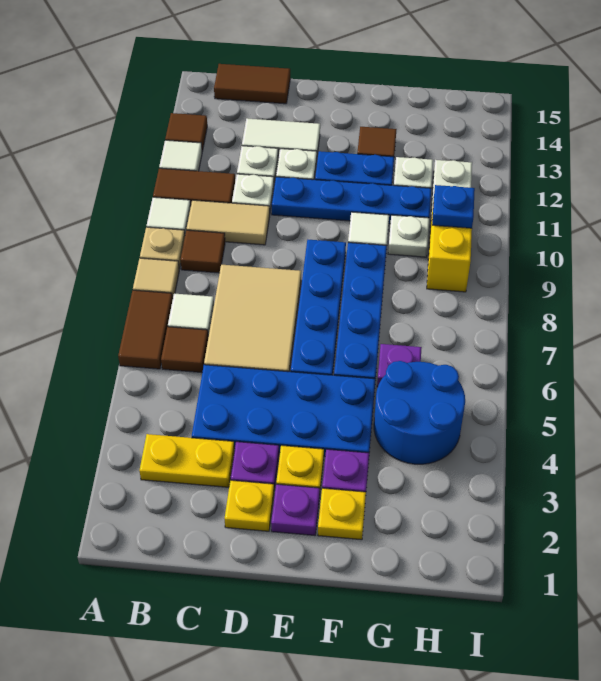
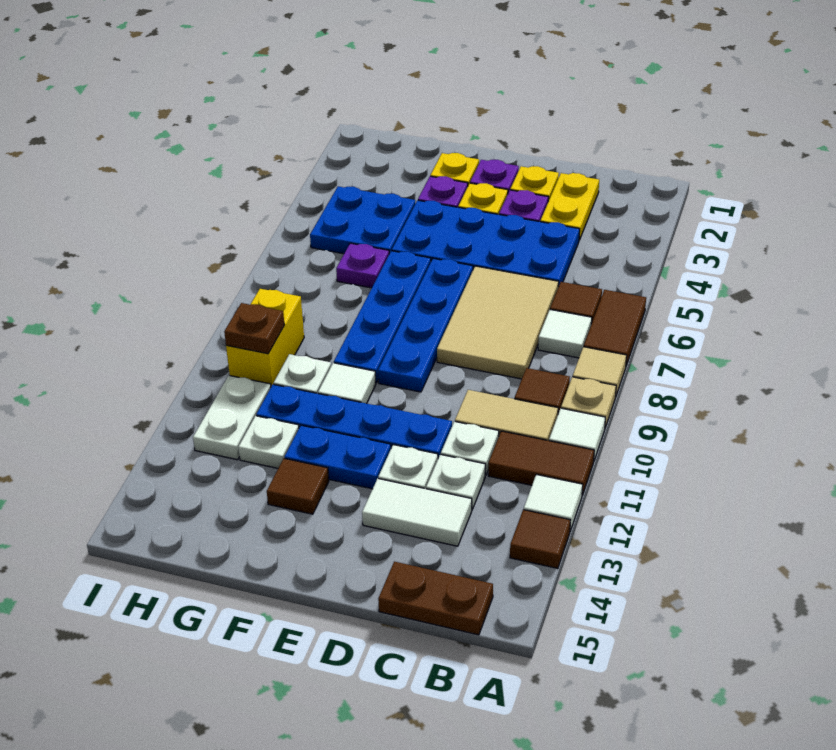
yellow 1x2 plate [139,434,235,487] -> yellow 1x2 plate turned to [540,173,599,240]
brown 1x2 tile [214,64,290,104] -> brown 1x2 plate [378,562,493,635]
blue 2x2 round brick [374,361,465,464] -> blue 2x2 plate [310,186,415,254]
blue 1x1 plate [432,185,475,228] -> brown 1x1 plate [224,303,284,354]

